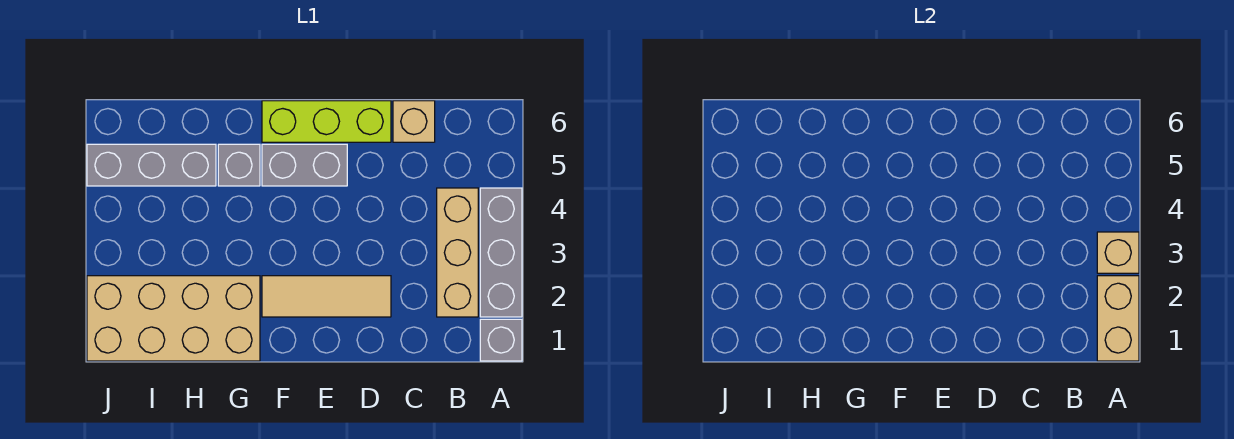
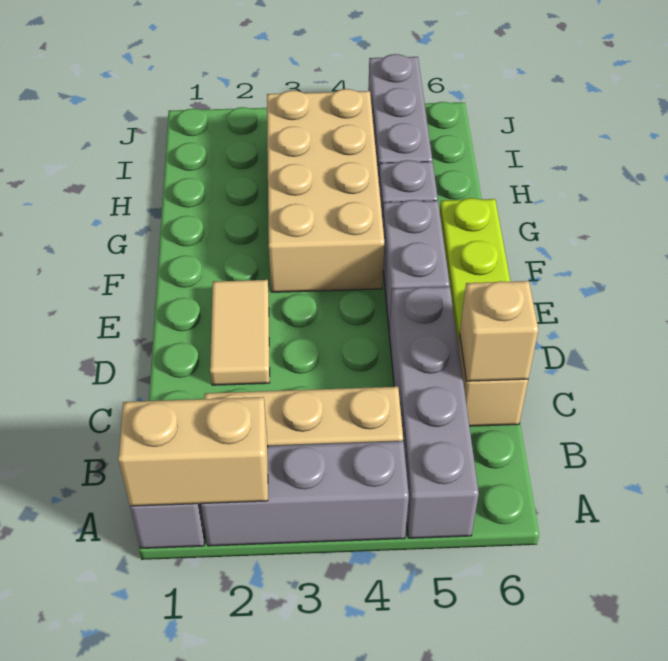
tan 1x1 brick [1097,232,1139,273] -> tan 1x1 brick moved to [460,281,538,381]
none -> grey 1x4 brick [389,287,479,538]
tan 1x3 tile [262,276,391,317] -> tan 1x2 tile [210,280,270,385]
tan 2x4 brick [87,276,260,361] -> tan 2x4 brick moved to [267,89,384,292]

